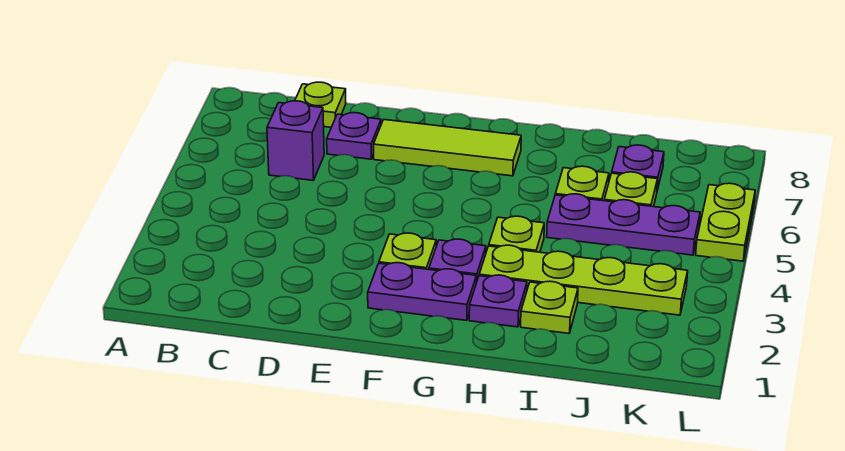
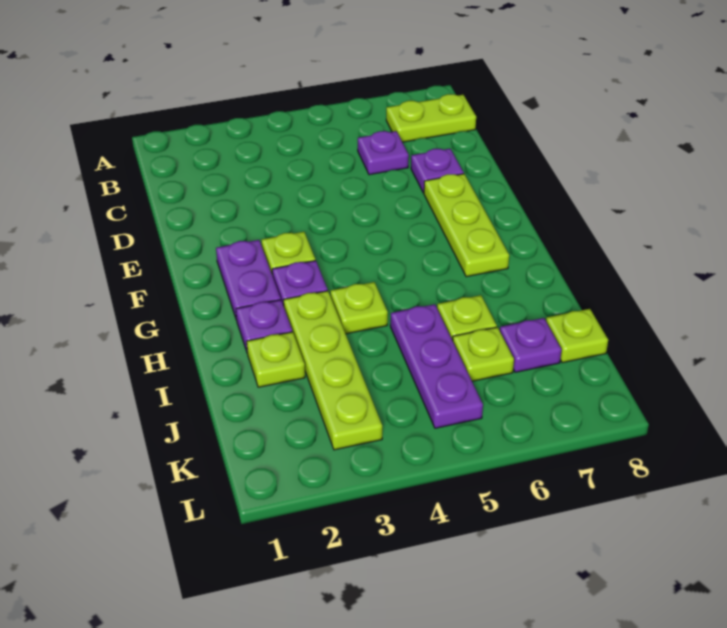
purple 1x1 brick [267,101,324,180] -> purple 1x1 plate [358,131,409,175]
lime 1x1 plate [295,82,346,127] -> lime 1x1 plate moved to [546,309,608,363]
lime 1x3 tile [374,120,521,176] -> lime 1x3 plate [424,174,509,277]
lime 1x2 plate [696,183,755,261] -> lime 1x2 plate moved to [386,94,476,142]

